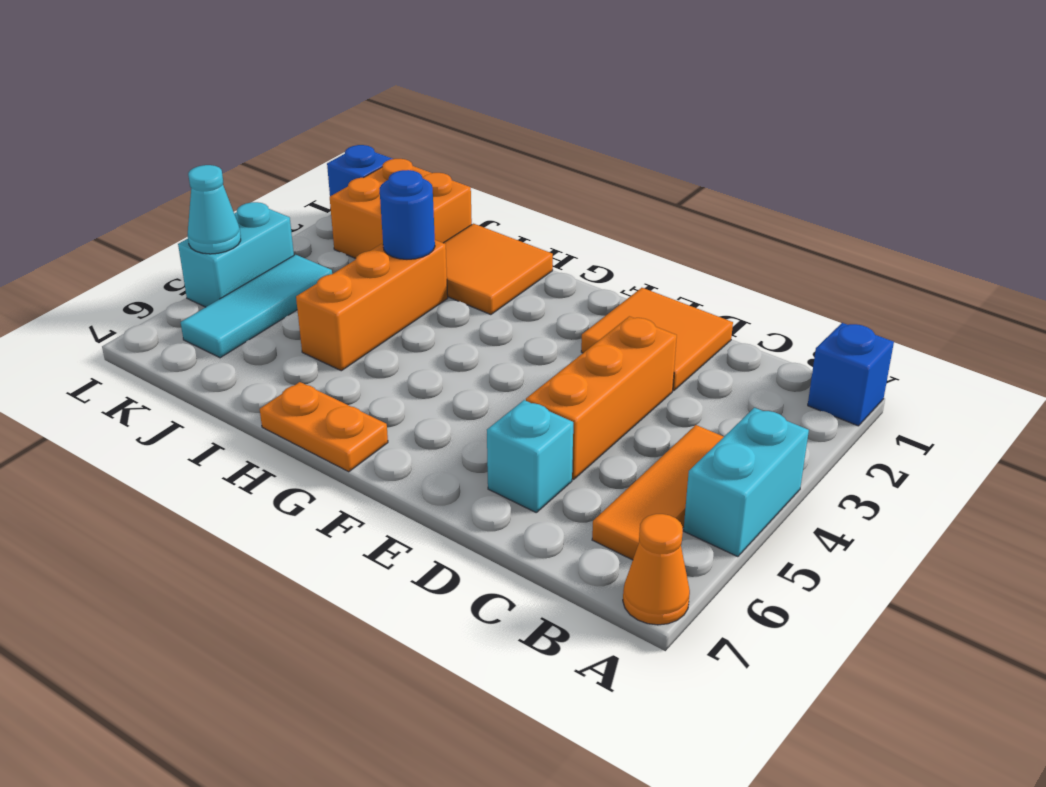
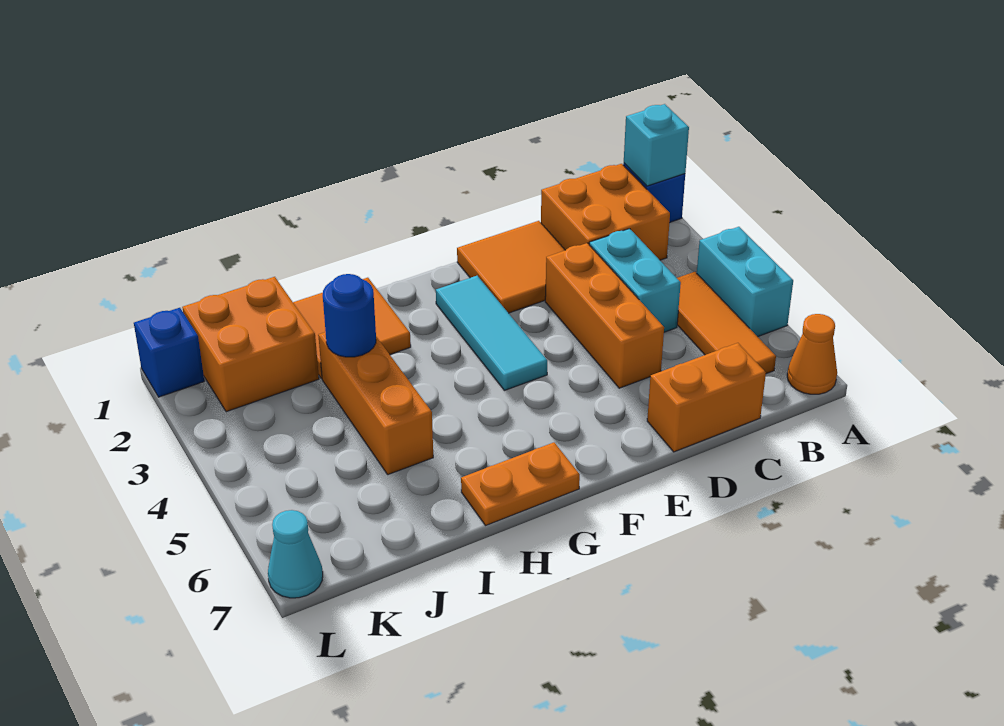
none -> orange 2x2 brick [541,164,670,260]
none -> orange 1x2 brick [647,343,766,452]
cyan 1x1 brick [487,400,573,512] -> cyan 1x1 brick moved to [624,104,689,186]
cyan 1x3 tile [181,255,332,358] -> cyan 1x3 tile moved to [436,276,547,390]
cyan 1x2 brick [178,202,294,307] -> cyan 1x2 brick moved to [589,229,681,332]
cyan 1x1 cone [187,165,241,254] -> cyan 1x1 cone moved to [268,510,323,598]

